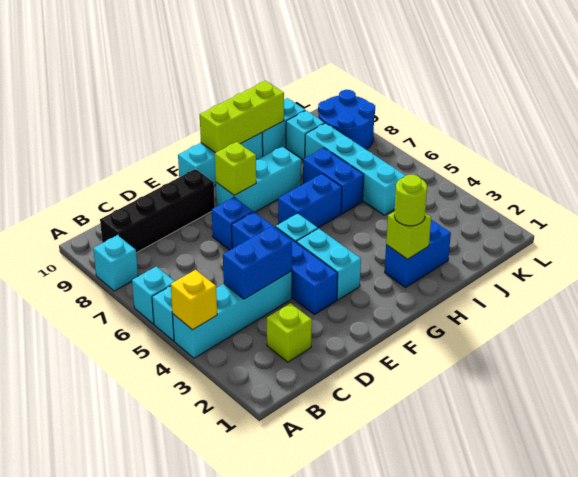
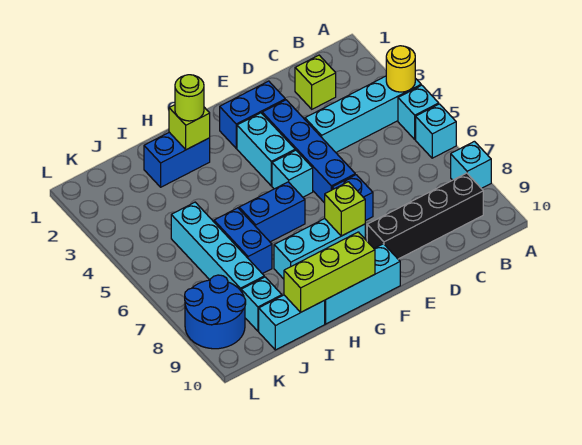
yellow 1x1 brick [171,270,217,330] -> yellow 1x1 round brick [386,46,415,92]
blue 1x2 brick [223,227,292,299] -> blue 1x2 brick moved to [220,81,285,148]

